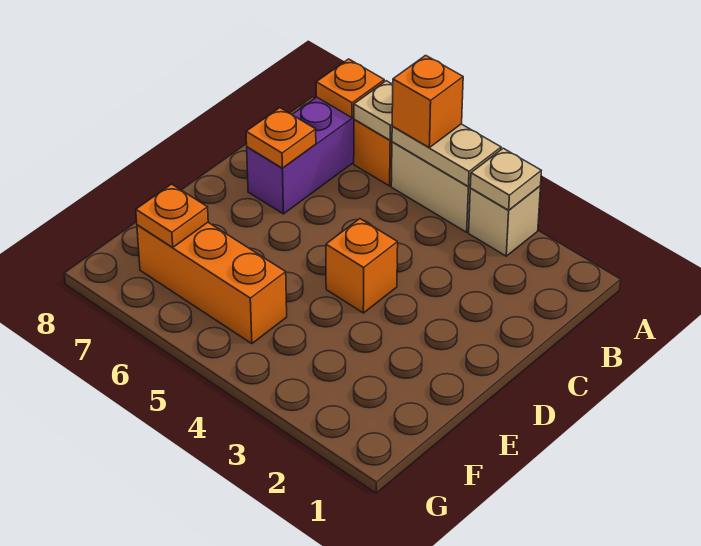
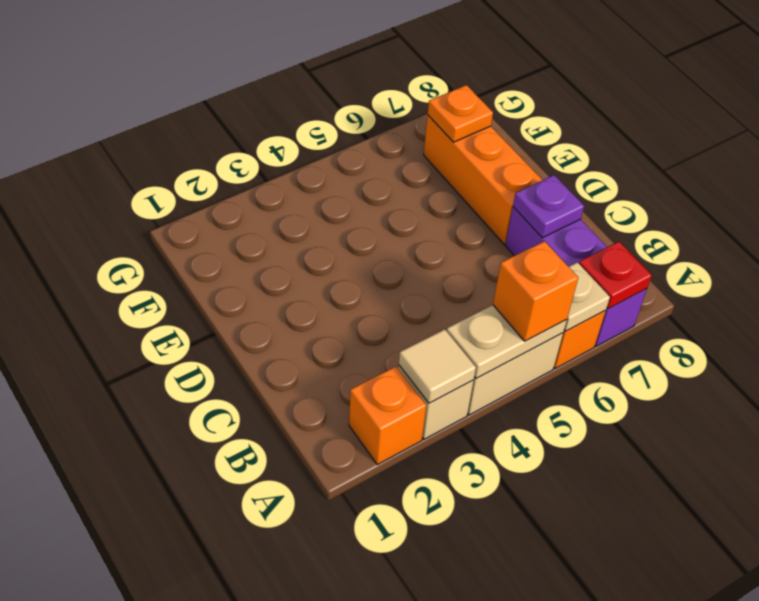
tan 1x1 plate [470,148,541,210] -> tan 1x1 tile [399,329,476,403]
orange 1x1 plate [316,59,384,118] -> red 1x1 plate [579,242,652,309]
orange 1x1 plate [246,108,316,168] -> purple 1x1 plate [513,175,584,238]
orange 1x1 brick [326,219,398,313] -> orange 1x1 brick moved to [349,366,426,465]
orange 1x3 brick [137,223,287,344] -> orange 1x3 brick turned to [424,115,542,244]

